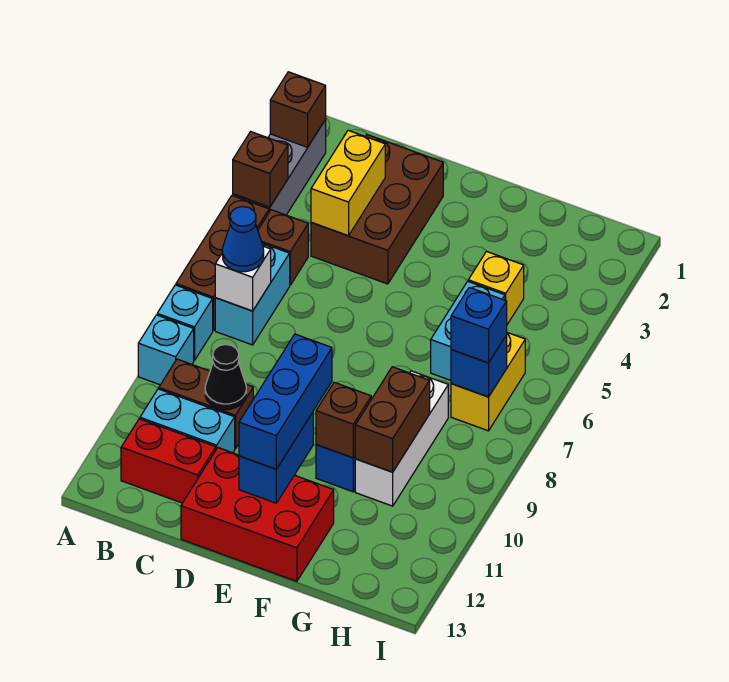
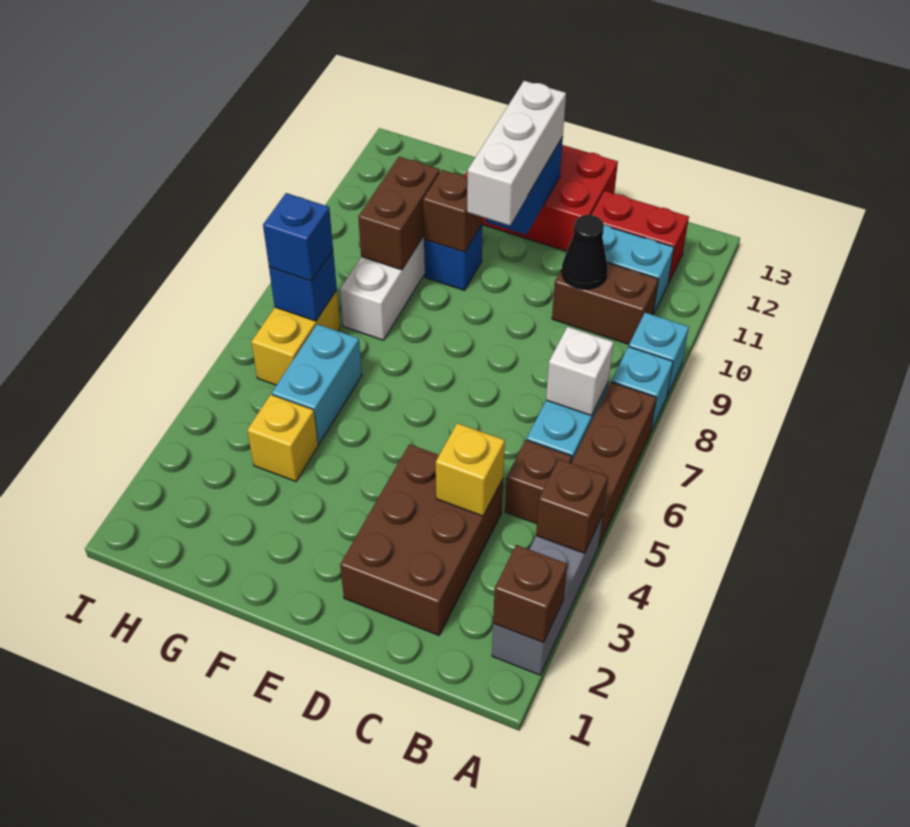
blue 1x1 cone [222,207,264,272] -> none
yellow 1x2 brick [311,130,385,236] -> yellow 1x1 brick [436,423,505,516]
blue 1x3 brick [239,334,332,469] -> white 1x3 brick [467,81,566,226]

